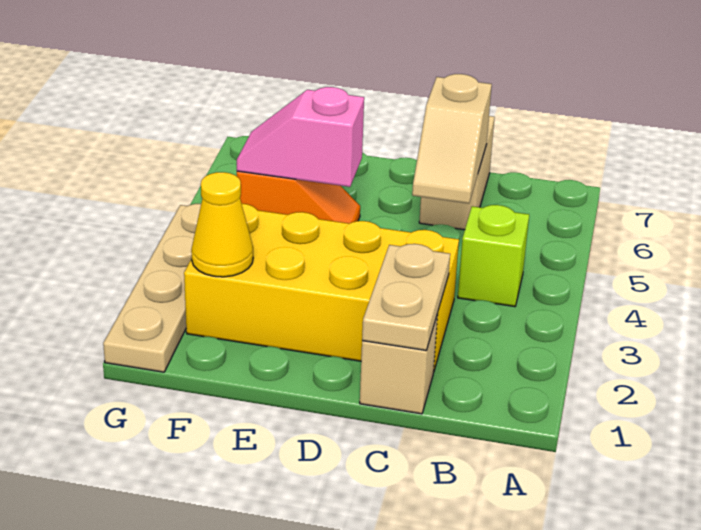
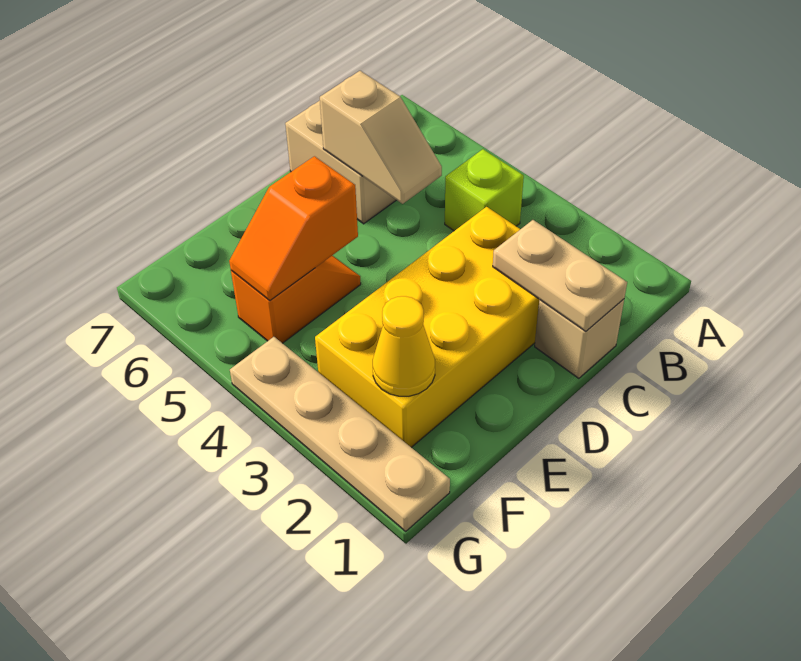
pink 1x2 slope [237,87,364,187] -> orange 1x2 slope [229,156,358,301]

